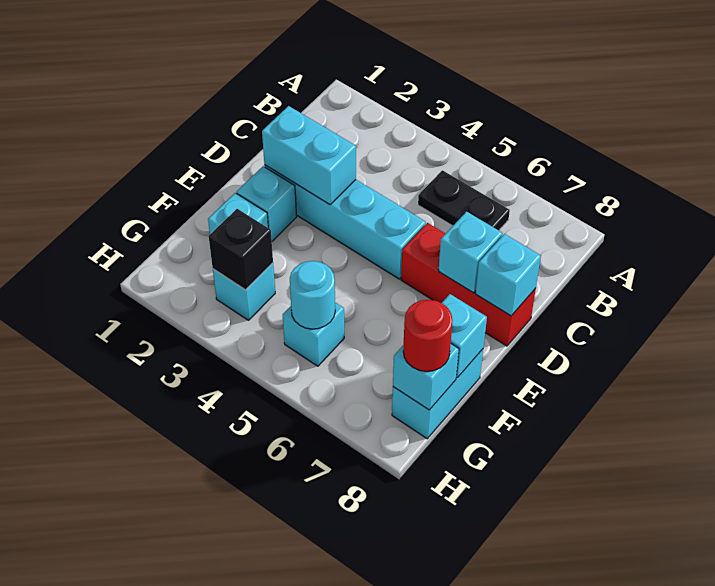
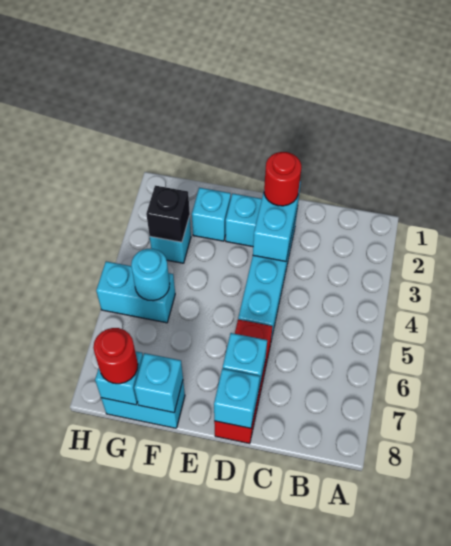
black 1x2 plate [418,170,510,230] -> none
none -> red 1x1 round brick [264,152,301,206]
cyan 1x1 brick [283,303,344,366] -> cyan 1x2 brick [96,261,175,323]

